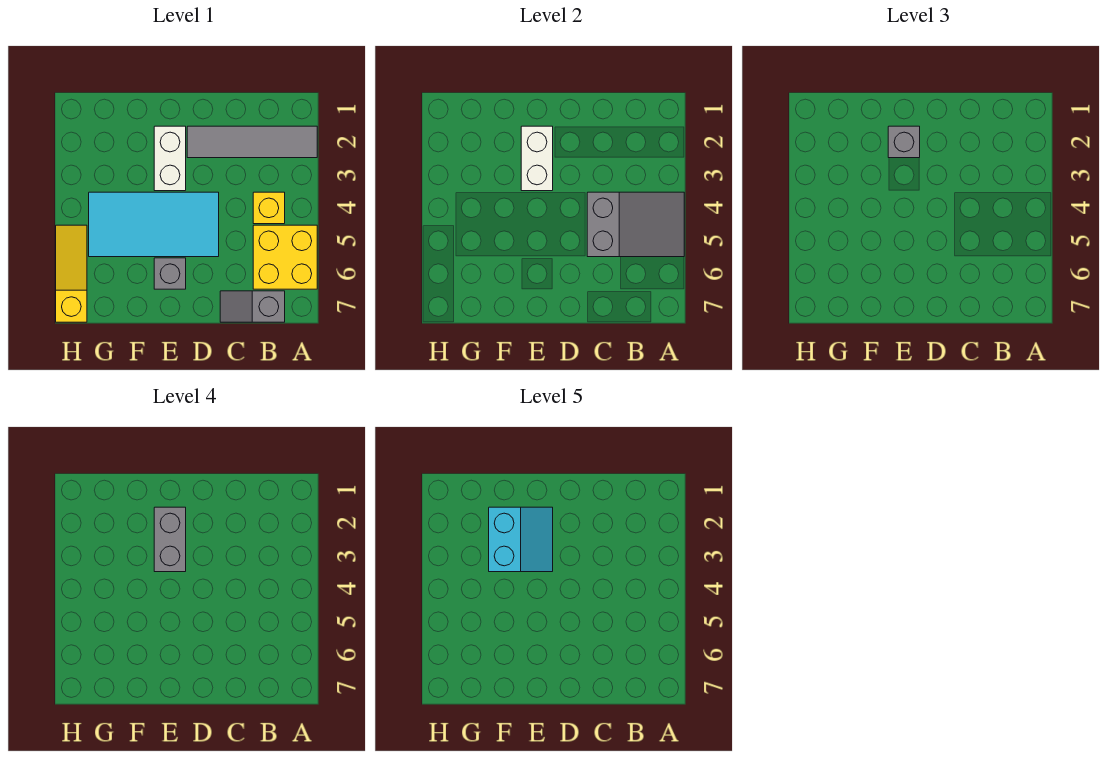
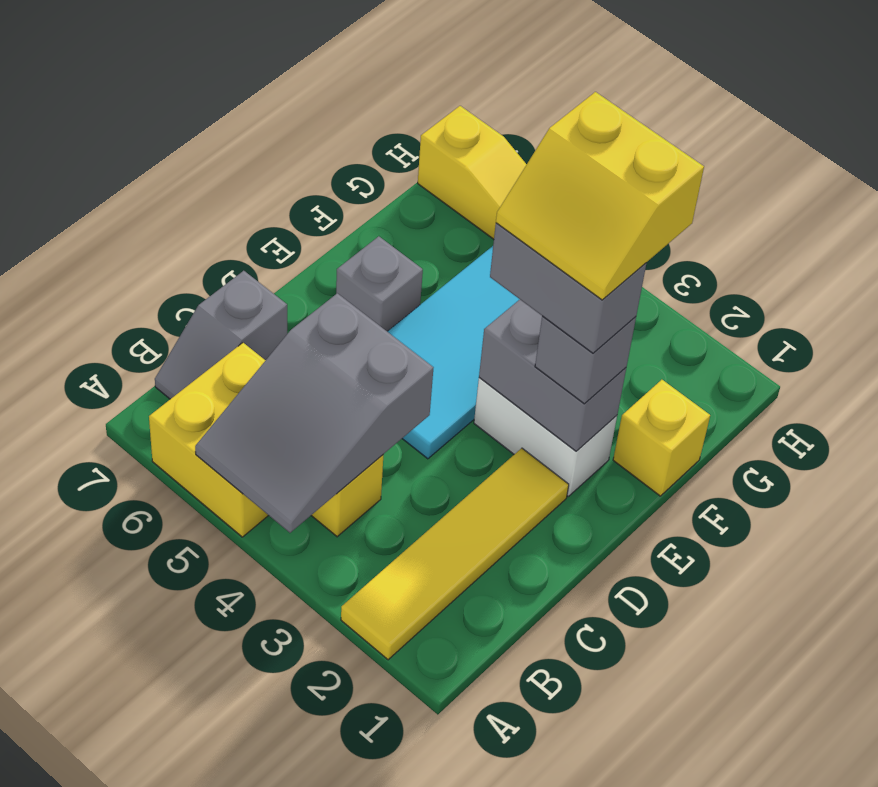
grey 1x4 tile [187,126,317,158] -> yellow 1x4 tile [341,448,569,660]
grey 1x2 slope [220,291,285,322] -> grey 1x2 slope turned to [155,271,287,399]
white 1x2 brick [521,126,553,191] -> grey 1x2 brick [479,300,626,451]
cyan 2x2 slope [489,507,553,572] -> yellow 2x2 slope [496,92,704,300]
none -> yellow 1x1 brick [613,380,710,496]

